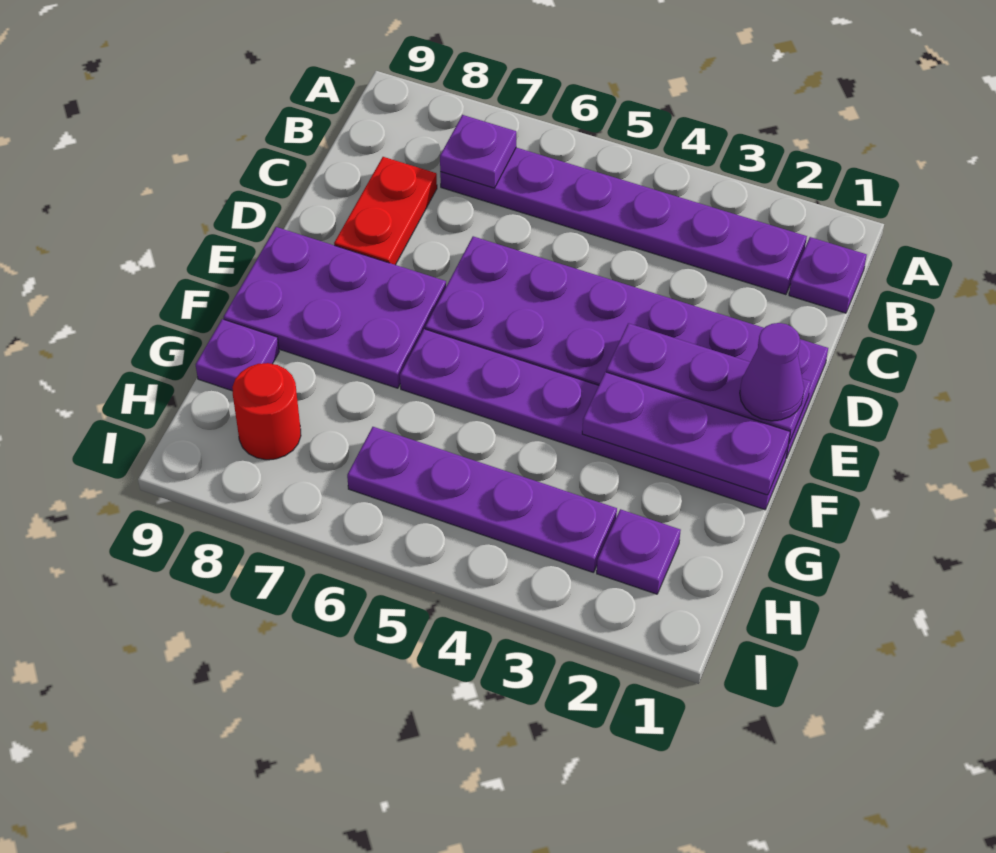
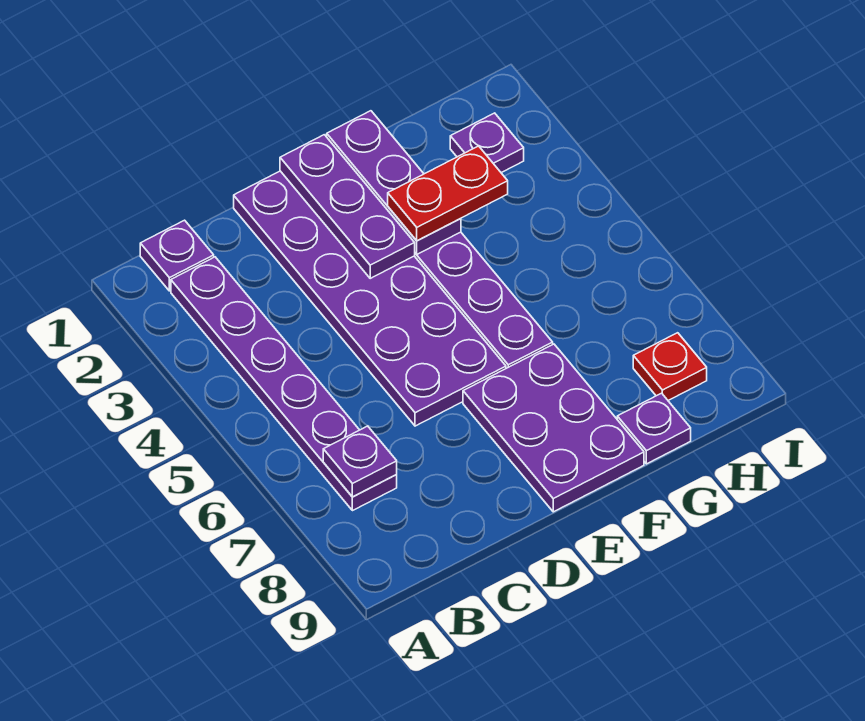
red 1x2 plate [334,157,437,265] -> red 1x2 plate moved to [388,146,508,241]
purple 1x1 cone [740,323,804,421] -> none
purple 1x4 plate [347,427,617,572] -> none
red 1x1 round brick [232,363,301,460] -> red 1x1 plate [633,333,707,400]

